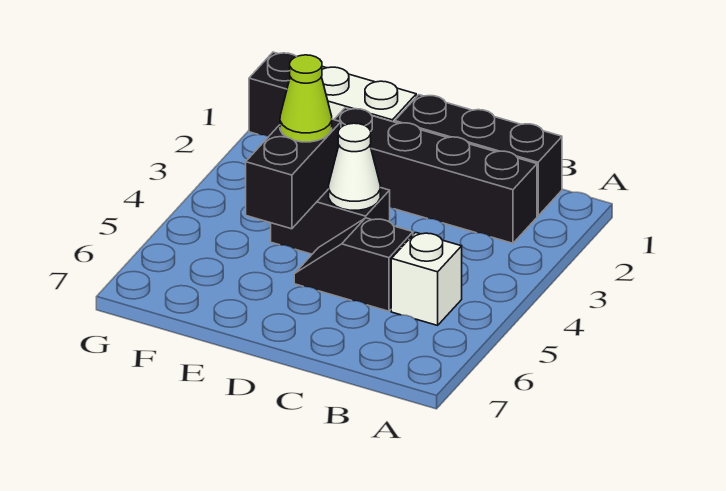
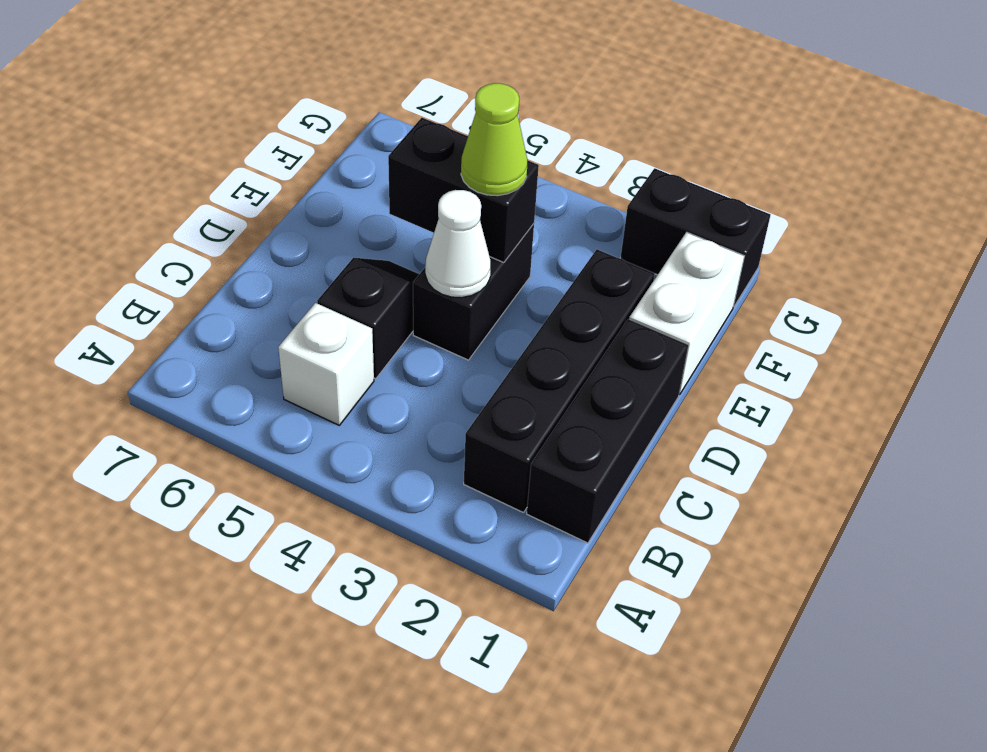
black 1x1 brick [249,52,296,136] -> black 1x2 brick [620,168,771,307]

